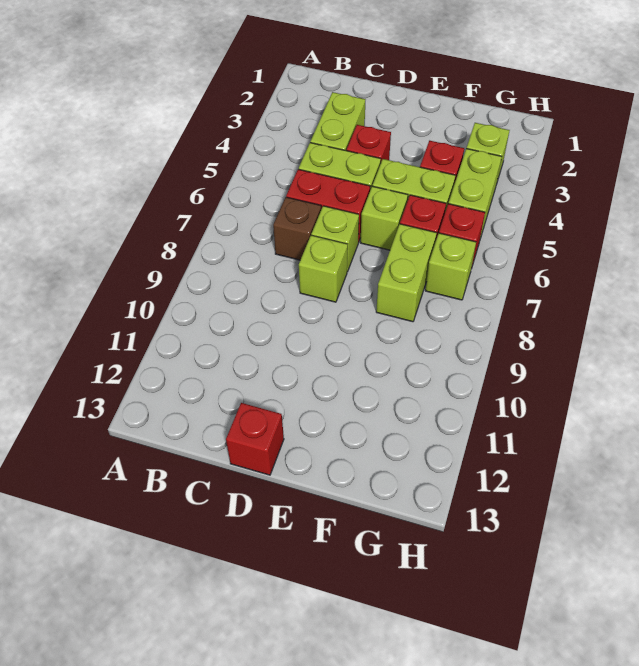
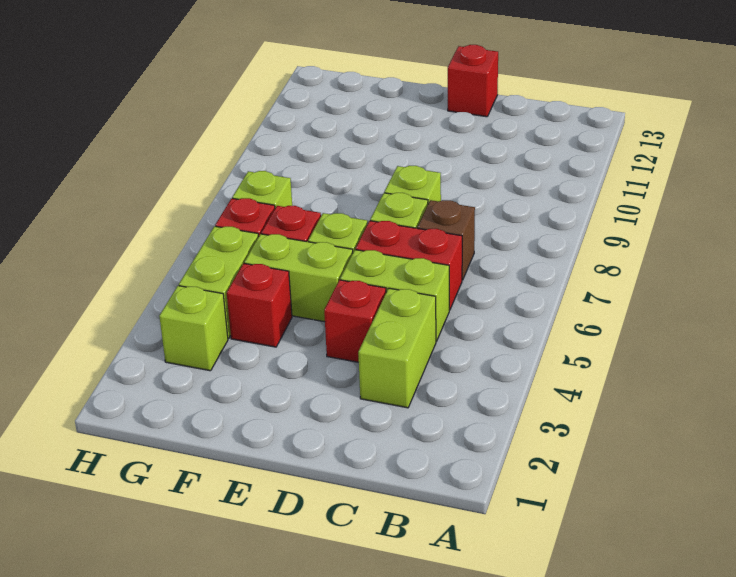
lime 1x2 brick [376,224,437,322] -> none

